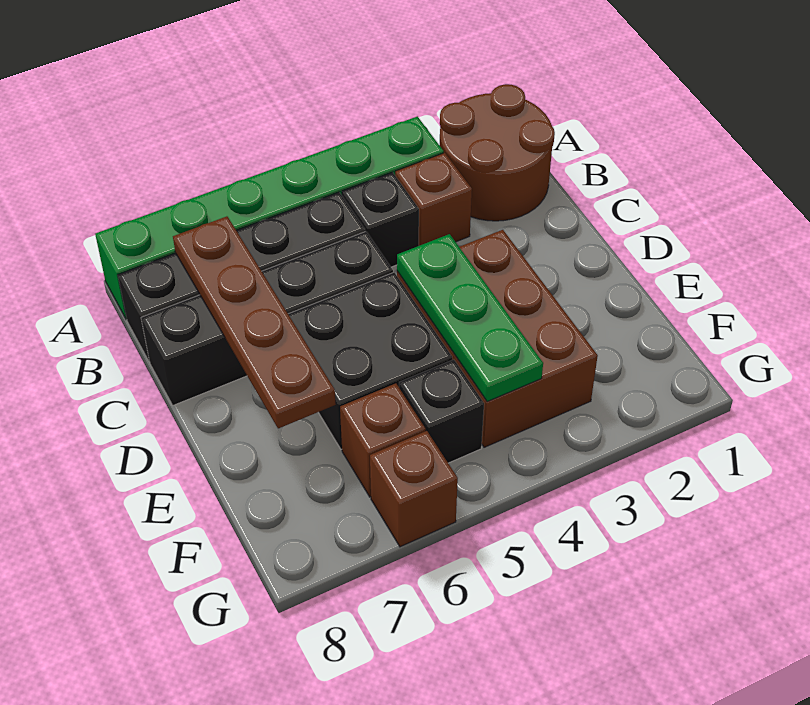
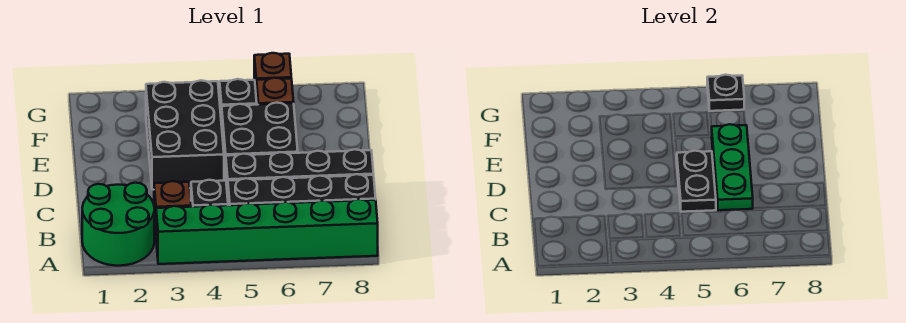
brown 2x2 round brick [440,84,555,221] -> green 2x2 round brick [82,183,154,266]
brown 1x4 plate [173,216,336,429] -> none
none -> black 1x2 plate [677,151,716,212]
brown 2x3 brick [397,230,598,447] -> black 2x3 brick [146,80,224,190]
green 1x3 plate [397,234,543,402] -> green 1x3 plate moved to [712,124,753,210]
none -> black 1x1 plate [707,75,744,111]

